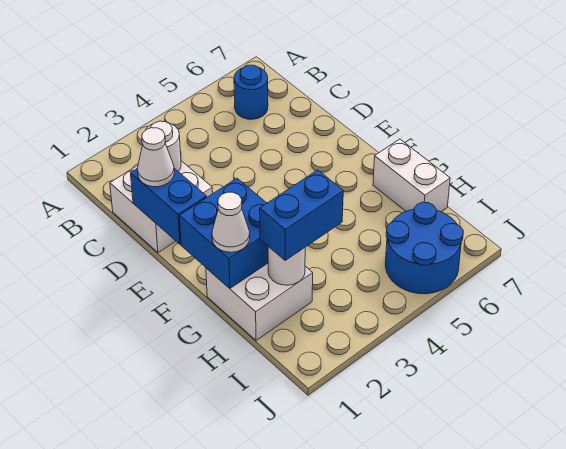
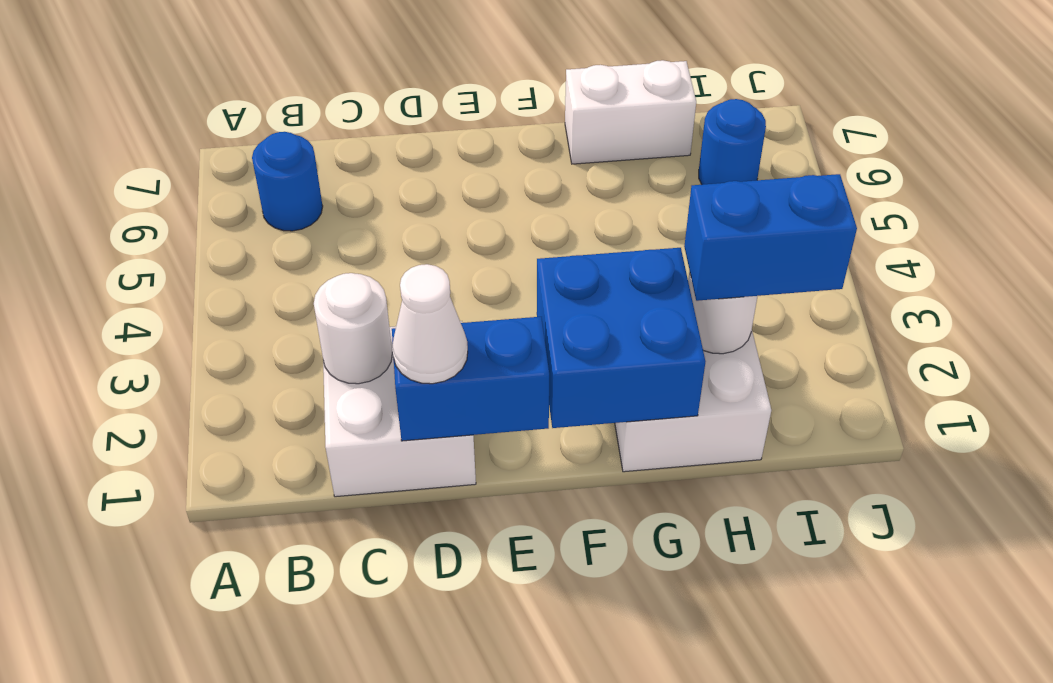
white 1x1 cone [212,192,250,252] -> none
blue 1x2 brick [260,170,343,260] -> blue 1x2 brick turned to [684,174,857,301]
blue 2x2 round brick [385,202,463,294] -> blue 1x1 round brick [699,99,766,185]

